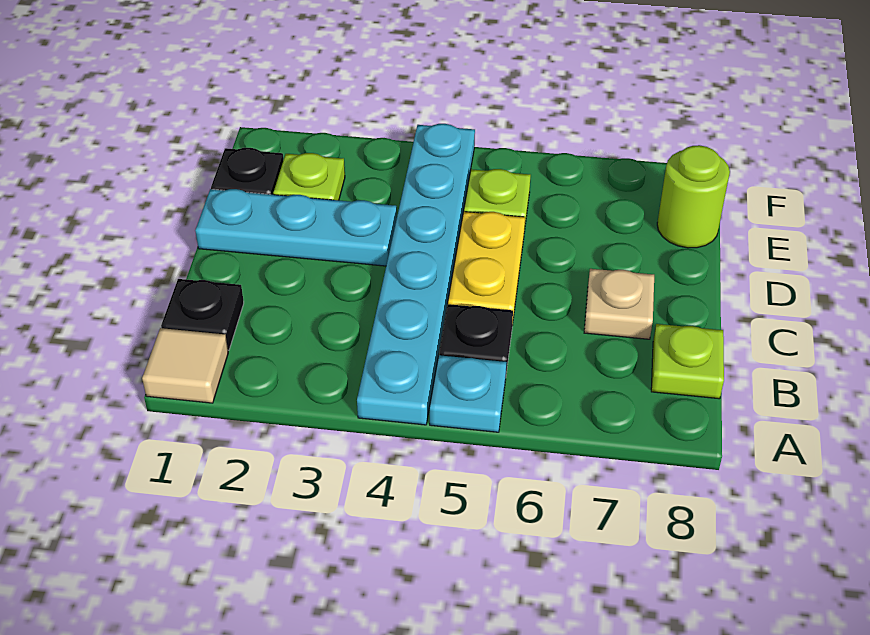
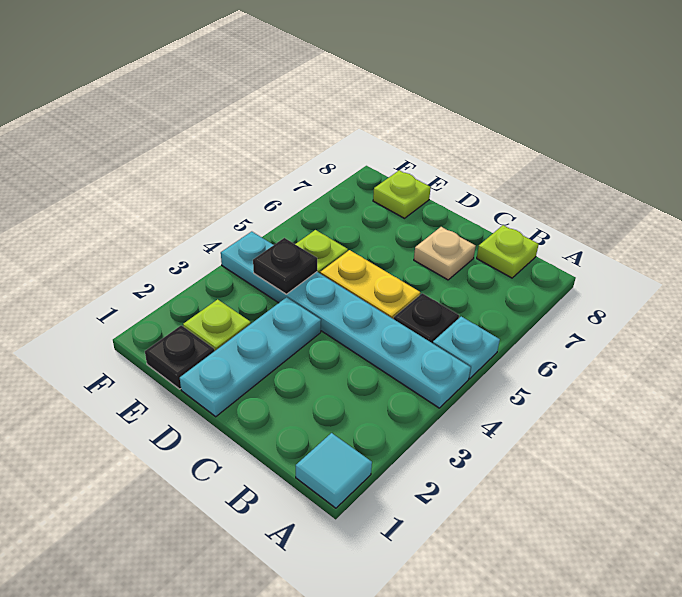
tan 1x1 tile [142,328,228,403] -> cyan 1x1 tile [296,433,372,508]
black 1x1 plate [161,279,244,350] -> black 1x1 plate moved to [253,238,317,294]
lime 1x1 round brick [657,145,730,248] -> lime 1x1 plate [373,170,431,218]

